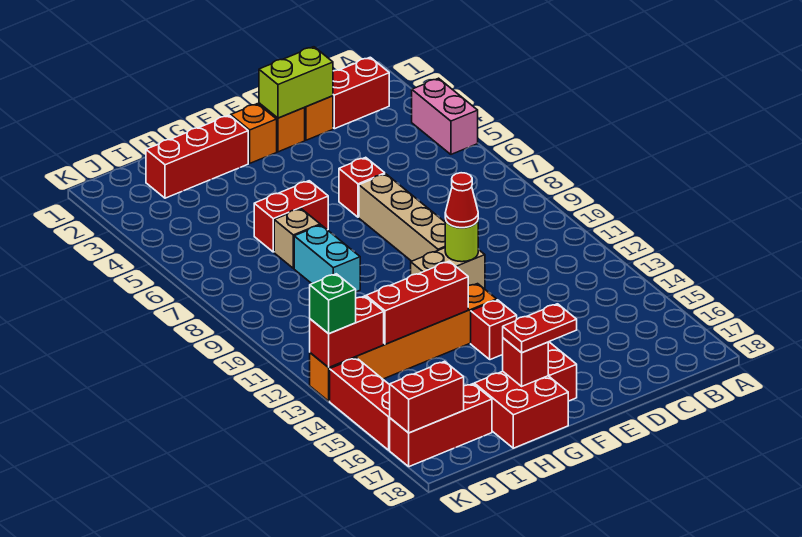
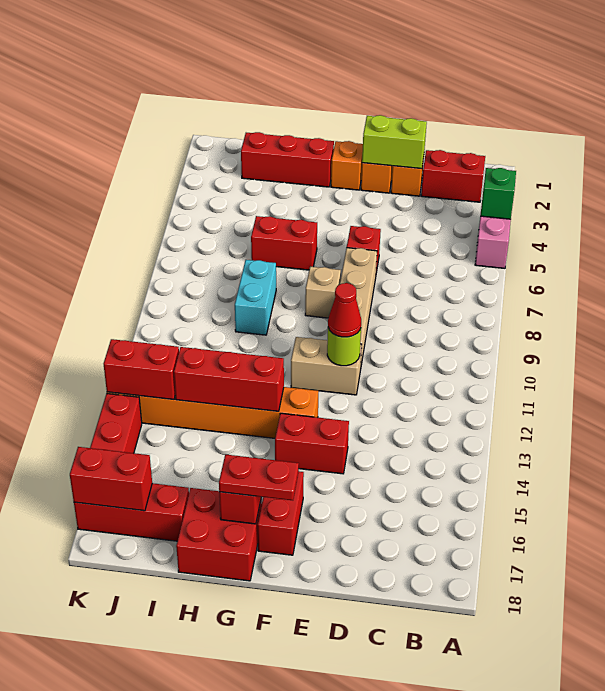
red 1x1 brick [471,300,517,360] -> red 1x2 brick [275,413,349,474]
tan 1x1 brick [274,209,320,268] -> tan 1x1 brick moved to [305,267,341,318]
green 1x1 brick [310,274,356,334] -> green 1x1 brick moved to [481,168,516,219]

